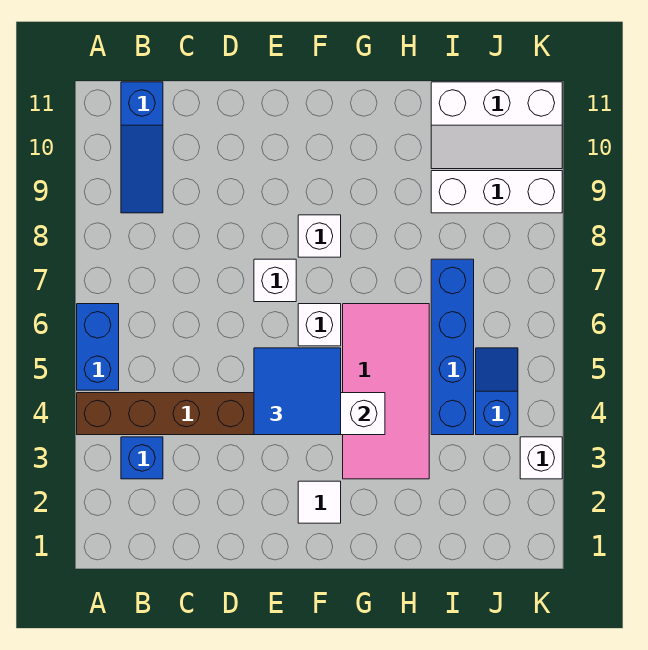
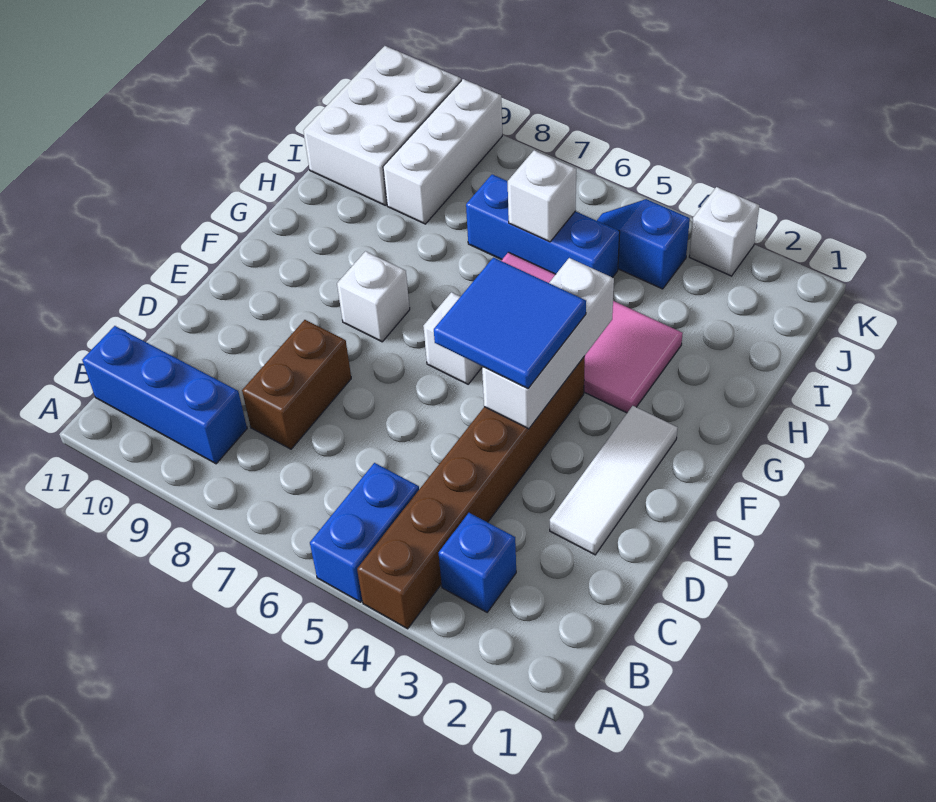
blue 1x2 brick [77,304,119,390] -> blue 1x2 brick turned to [310,463,419,602]
blue 1x3 slope [121,82,163,213] -> blue 1x3 brick [82,326,247,464]
none -> brown 1x2 brick [242,320,351,449]
white 1x1 brick [254,259,296,302] -> white 1x1 brick moved to [508,150,576,242]
white 1x1 tile [298,481,341,523] -> white 1x3 tile [550,406,677,555]
blue 1x4 brick [431,259,474,435] -> blue 1x3 brick [466,174,620,278]
white 2x3 slope [431,82,562,169] -> white 2x3 brick [303,46,461,205]

